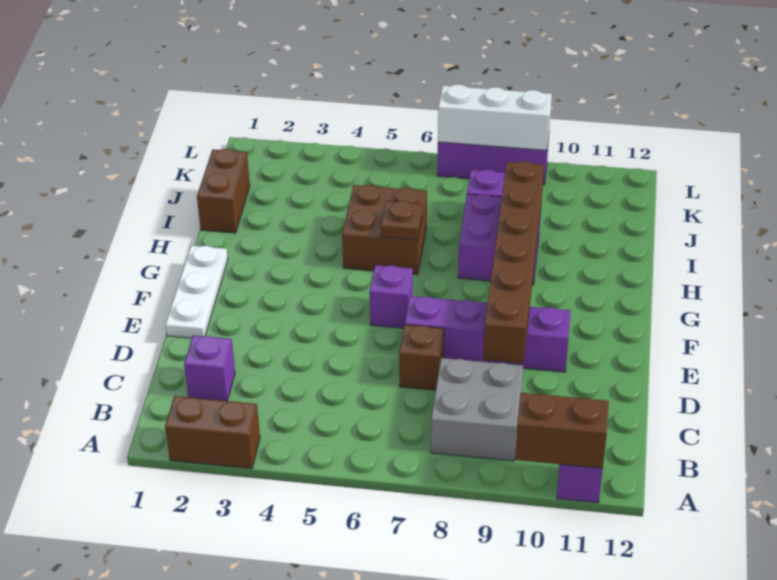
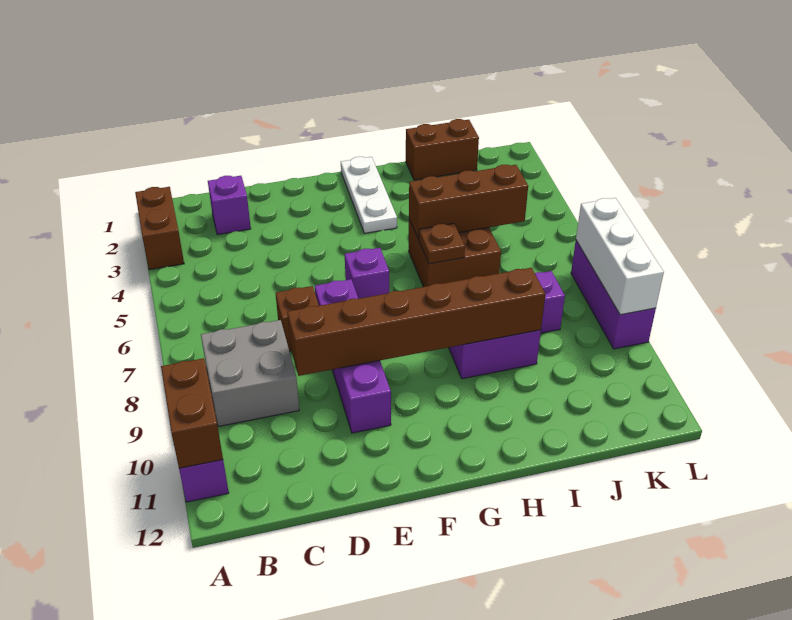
white 1x3 plate [165,246,228,338] -> white 1x3 plate turned to [341,157,397,233]
none -> brown 1x3 brick [409,165,528,239]

